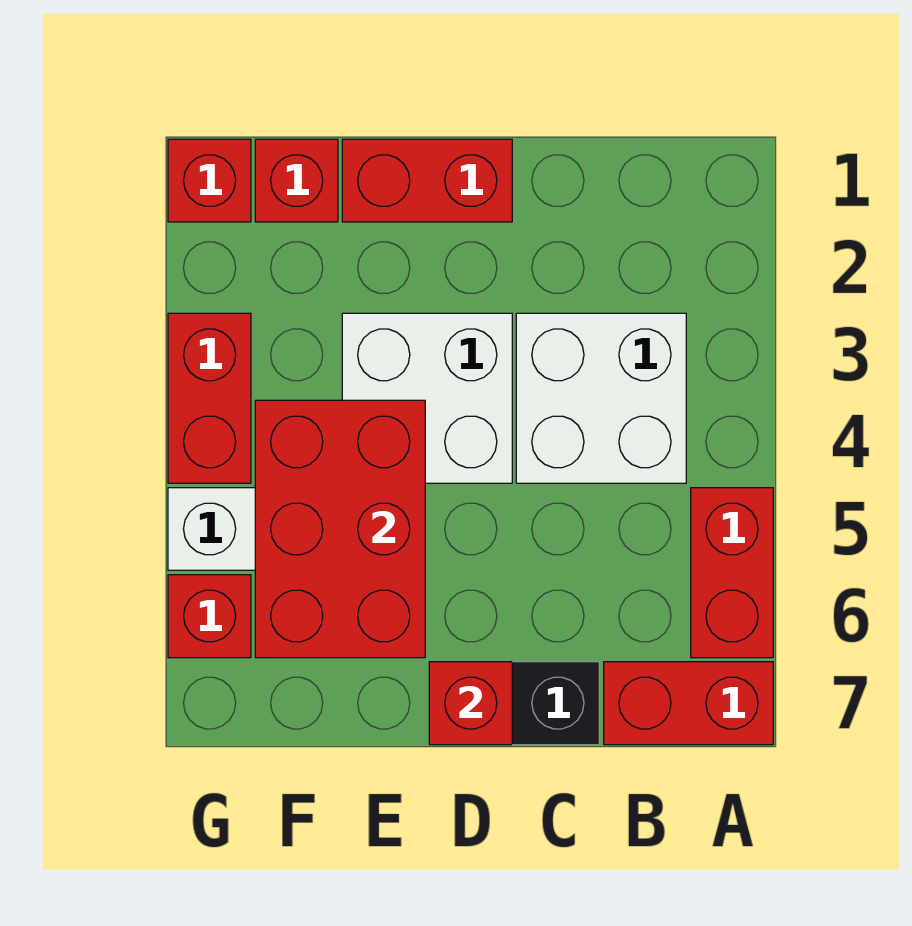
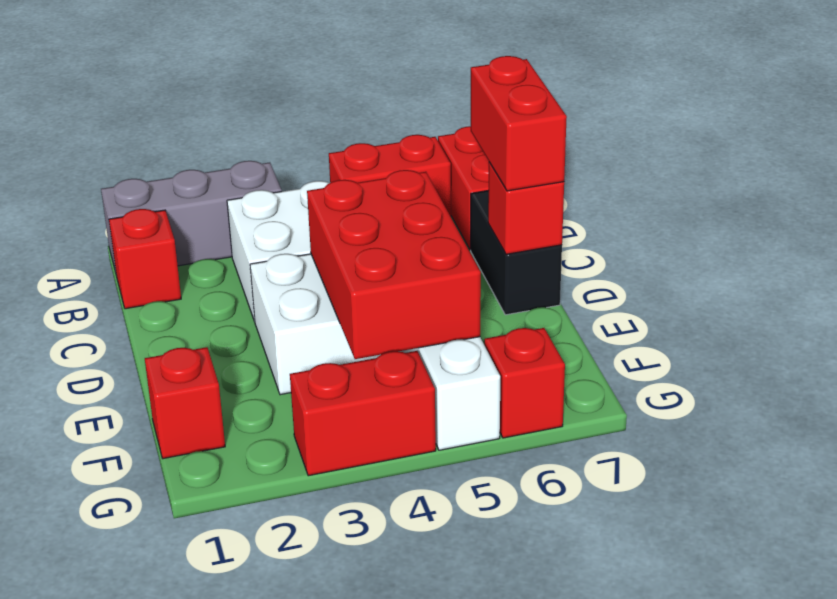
none -> grey 1x3 brick [101,161,282,272]
red 1x2 brick [342,139,512,222] -> red 1x2 brick moved to [471,56,567,191]
red 2x3 brick [255,400,425,658] -> red 2x3 brick turned to [307,170,481,359]
red 1x1 brick [168,139,251,222] -> red 1x1 brick moved to [109,209,181,309]

